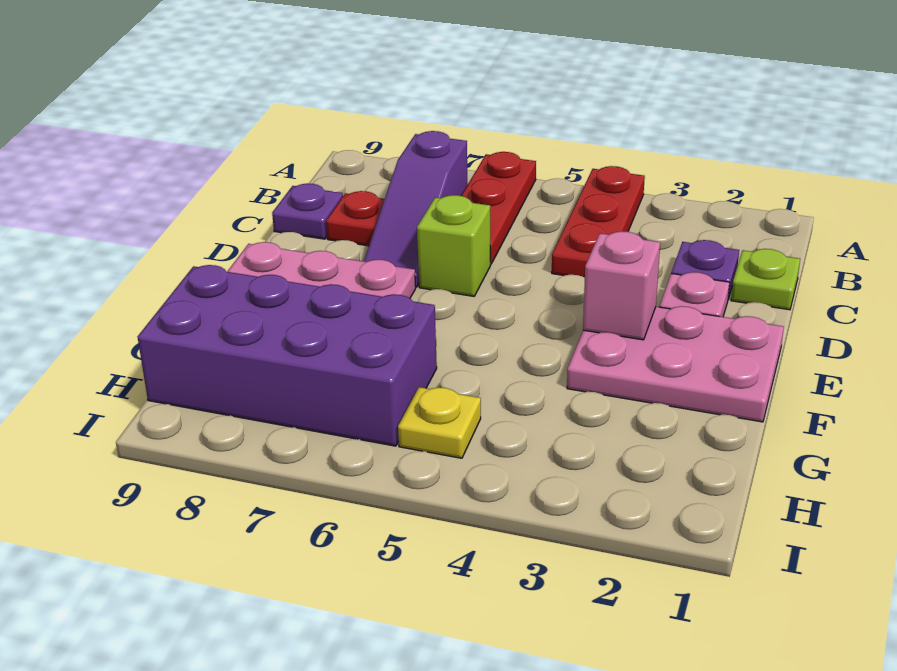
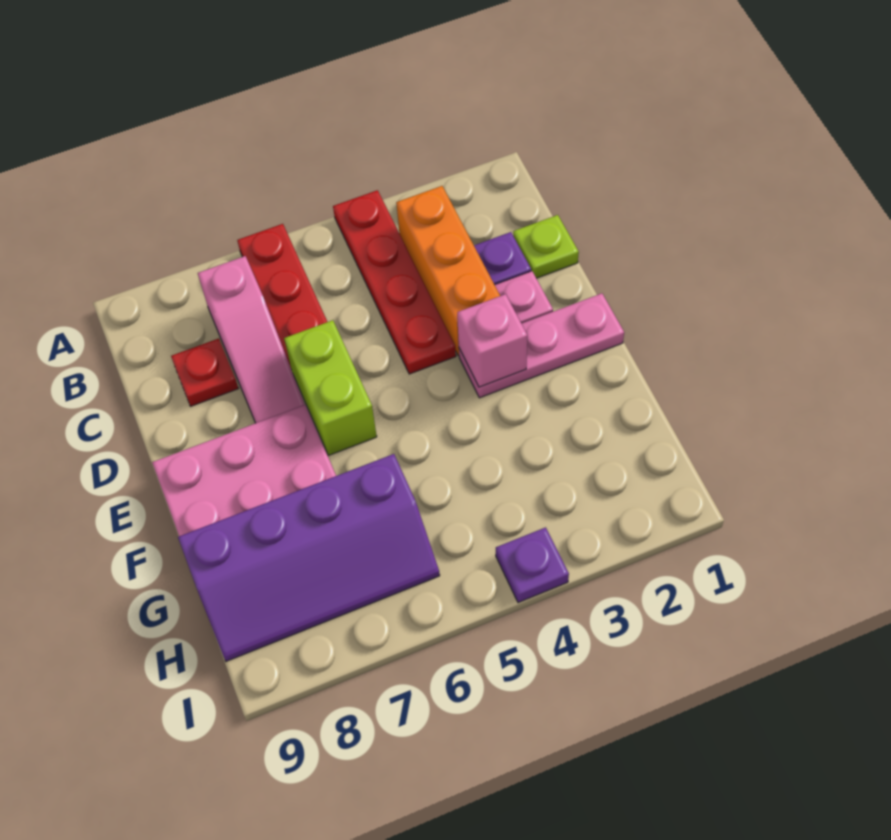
red 1x3 plate [552,166,645,278] -> red 1x4 plate [333,190,456,374]
none -> orange 1x3 brick [396,186,500,356]
purple 1x3 slope [364,131,468,287] -> pink 1x3 slope [198,256,305,423]
purple 1x1 plate [272,183,343,239] -> purple 1x1 plate moved to [496,527,569,603]
lime 1x1 brick [417,195,491,296] -> lime 1x2 brick [284,320,377,455]
pink 2x3 plate [567,306,784,422] -> pink 1x3 plate [459,293,624,398]
purple 2x4 brick [138,265,437,446] -> purple 2x4 slope [178,454,440,661]
yellow 1x1 plate [398,387,481,458] -> none

